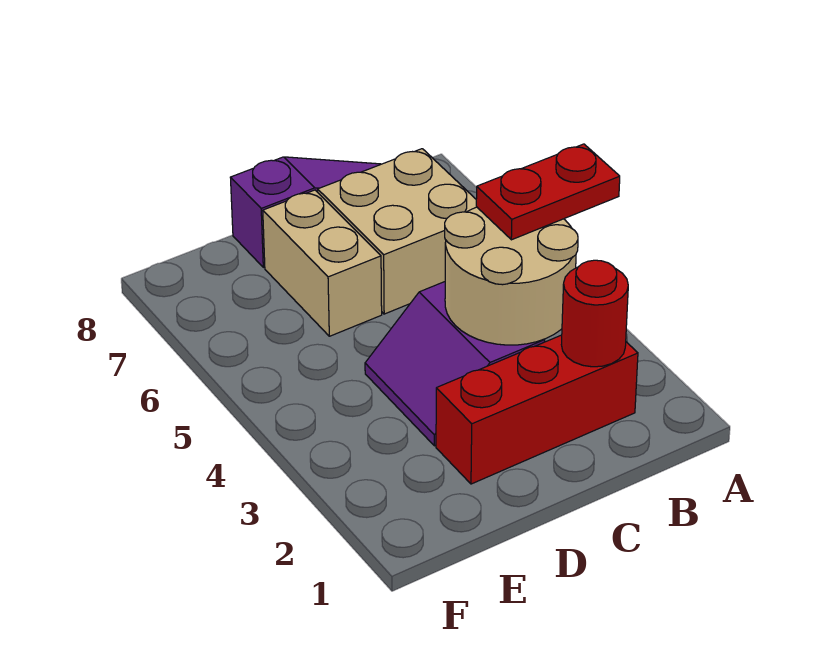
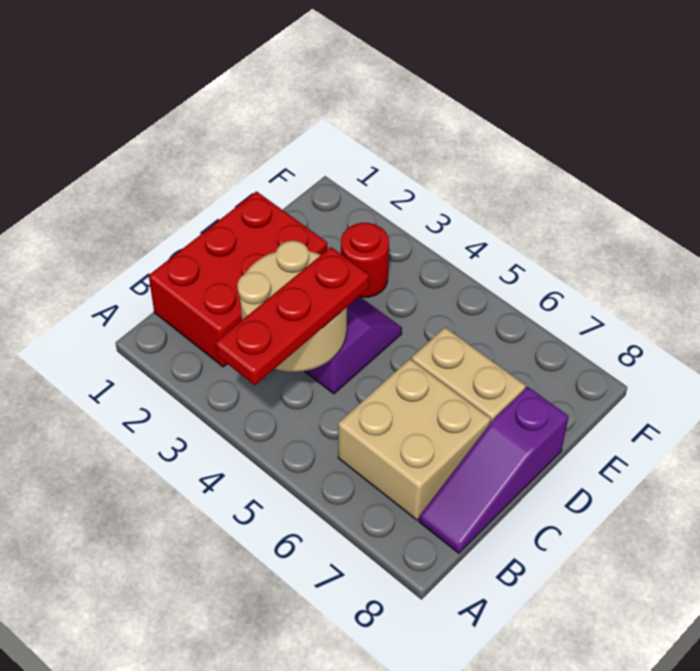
red 1x2 plate [476,144,620,240] -> red 1x3 plate [215,247,369,385]
red 1x3 brick [436,335,638,484] -> red 2x3 brick [149,191,327,367]
red 1x1 round brick [561,260,628,367] -> red 1x1 round brick moved to [341,223,389,297]

